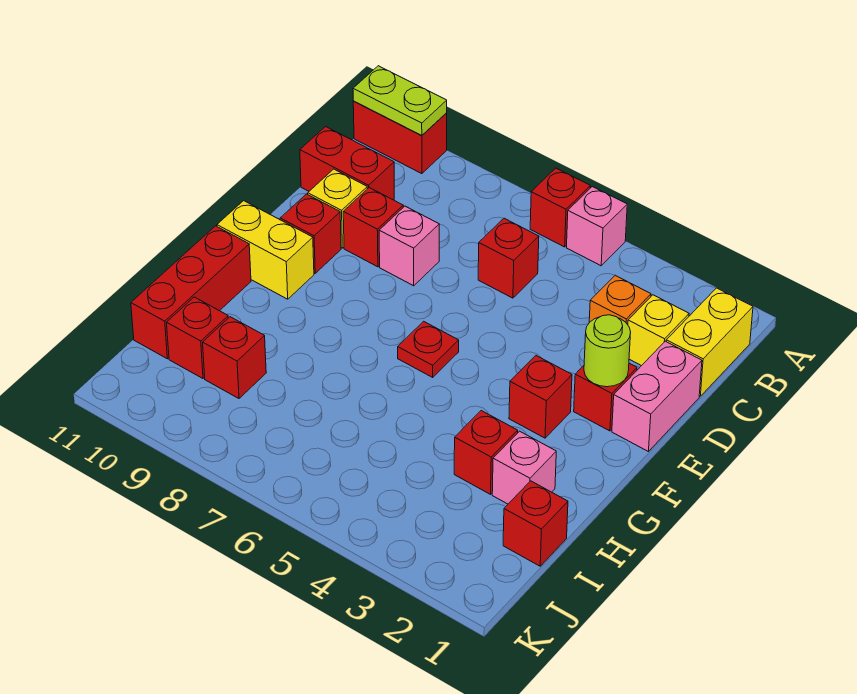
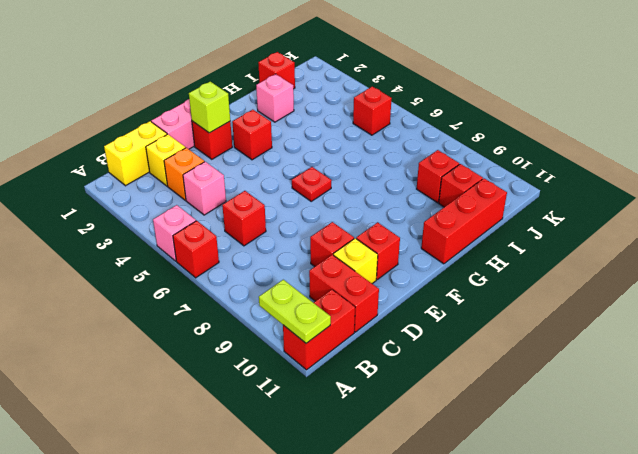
red 1x2 brick [353,101,447,174] -> red 1x2 brick turned to [283,289,355,370]
pink 1x1 brick [379,206,439,286] -> pink 1x1 brick moved to [183,162,226,215]
lime 1x1 round brick [584,315,631,387] -> lime 1x1 brick [189,82,230,133]
yellow 1x2 brick [217,201,314,299] -> none
red 1x1 brick [454,411,518,494] -> red 1x1 brick moved to [353,86,392,135]

